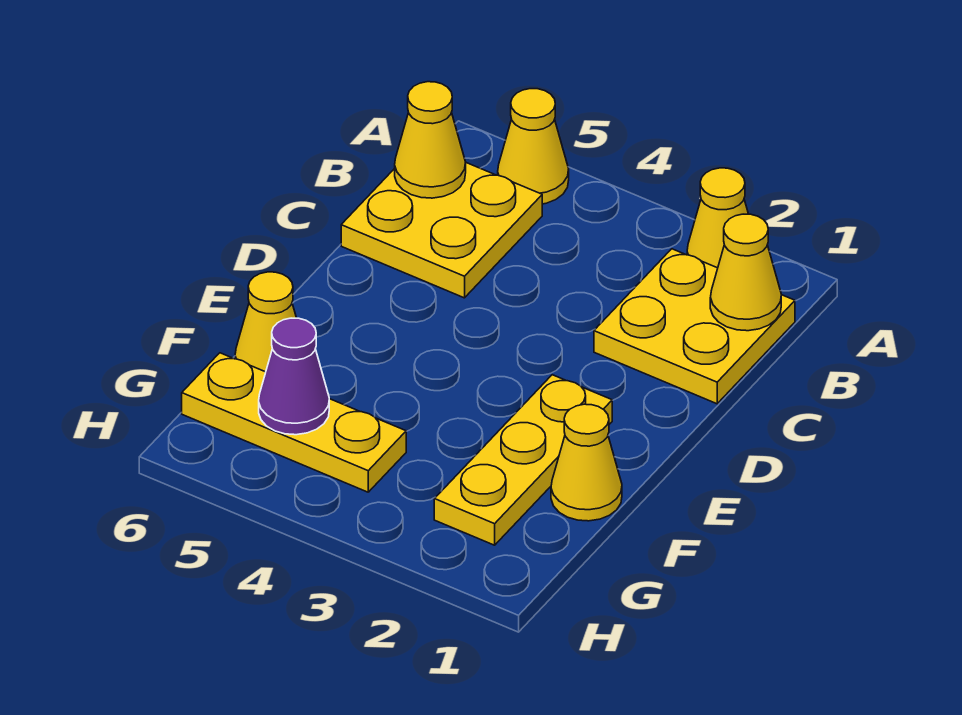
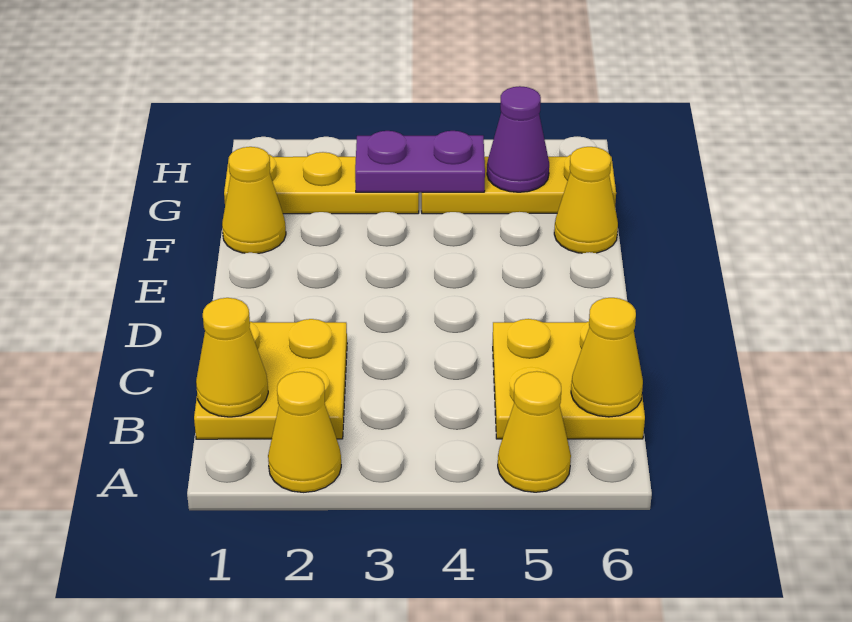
yellow 1x3 plate [434,375,612,545] -> yellow 1x3 plate turned to [224,152,419,214]
none -> purple 1x2 plate [355,131,485,192]

